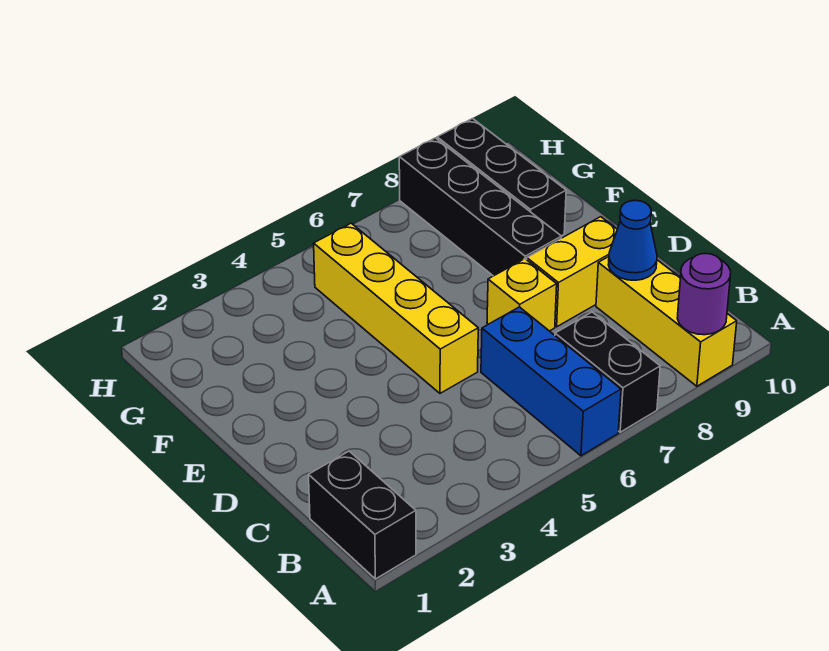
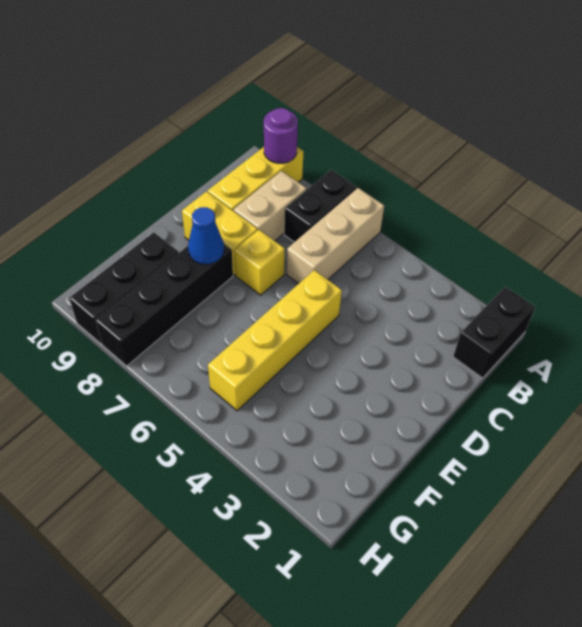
blue 1x3 brick [481,307,621,456] -> tan 1x3 brick [287,188,384,284]
none -> tan 1x2 brick [234,171,306,241]
blue 1x1 cone [608,200,657,280] -> blue 1x1 cone moved to [188,207,224,264]

